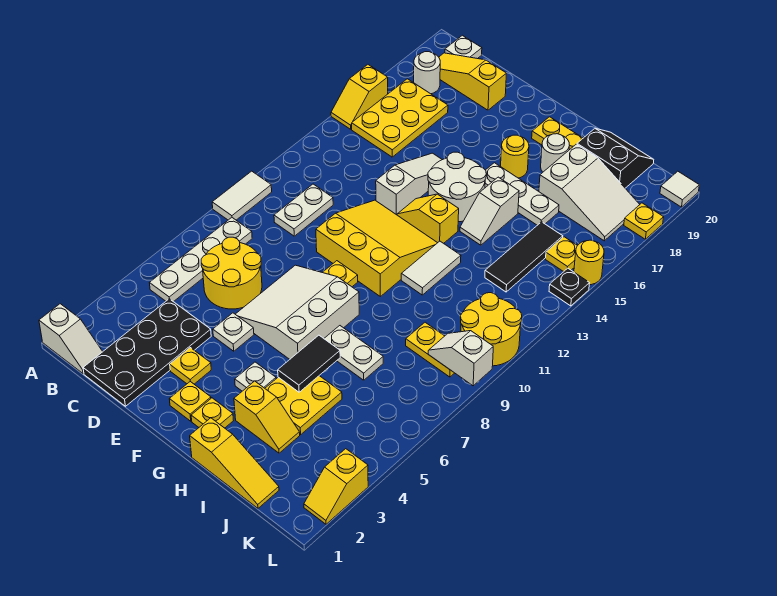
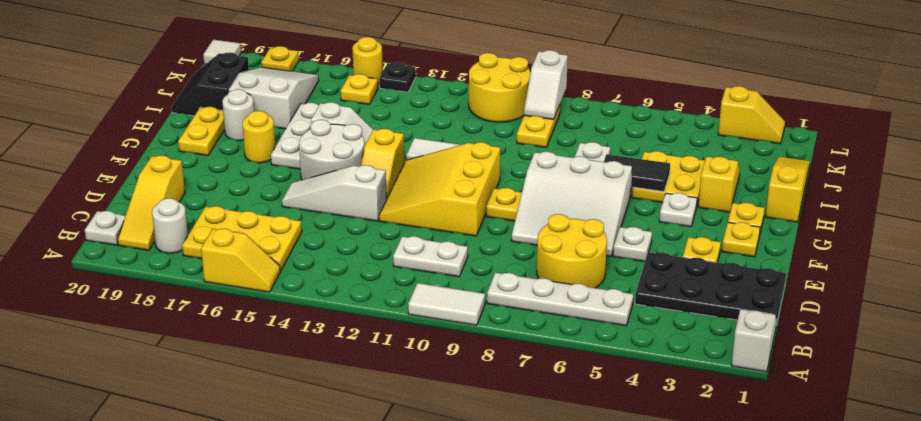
black 1x3 tile [485,222,563,292] -> none

